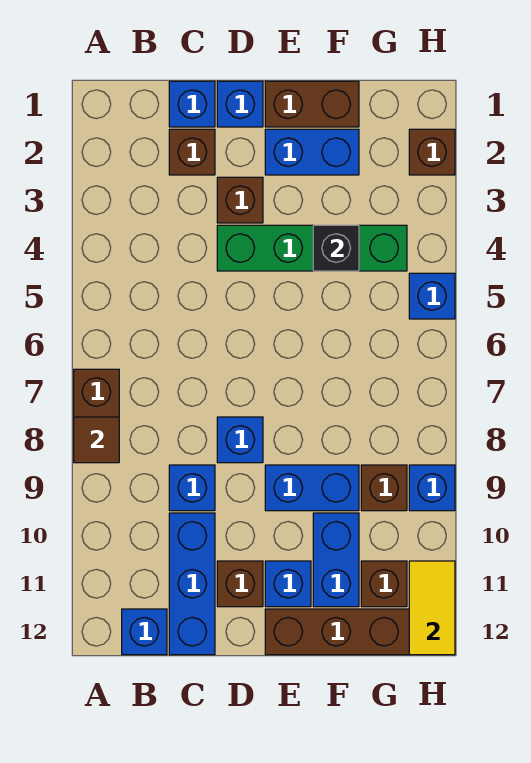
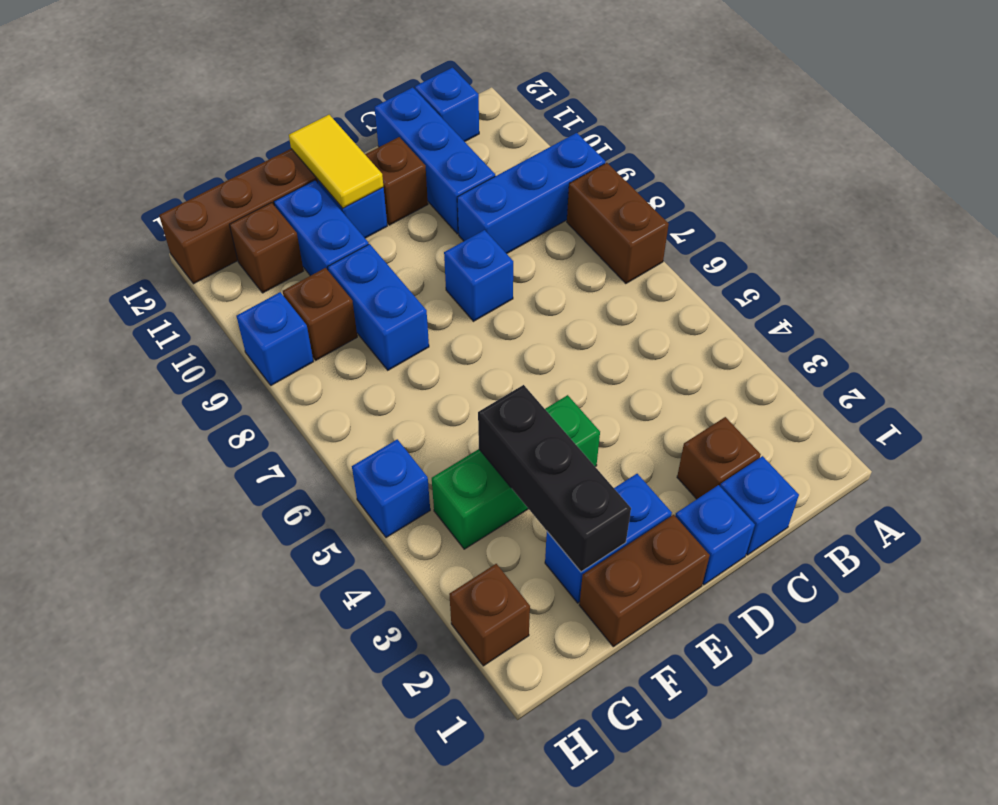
brown 1x1 tile [74,417,119,463] -> none
blue 1x1 brick [169,465,215,511] -> blue 1x3 brick [457,133,606,254]
brown 1x1 brick [217,177,263,223] -> none
green 1x4 brick [217,225,407,271] -> green 1x3 brick [432,395,600,549]
blue 1x2 brick [265,465,359,511] -> blue 1x2 brick turned to [328,244,429,370]
black 1x1 brick [313,225,359,271] -> black 1x3 brick [478,385,631,572]
yellow 1x2 tile [409,561,455,655] -> yellow 1x2 tile moved to [289,115,383,208]

